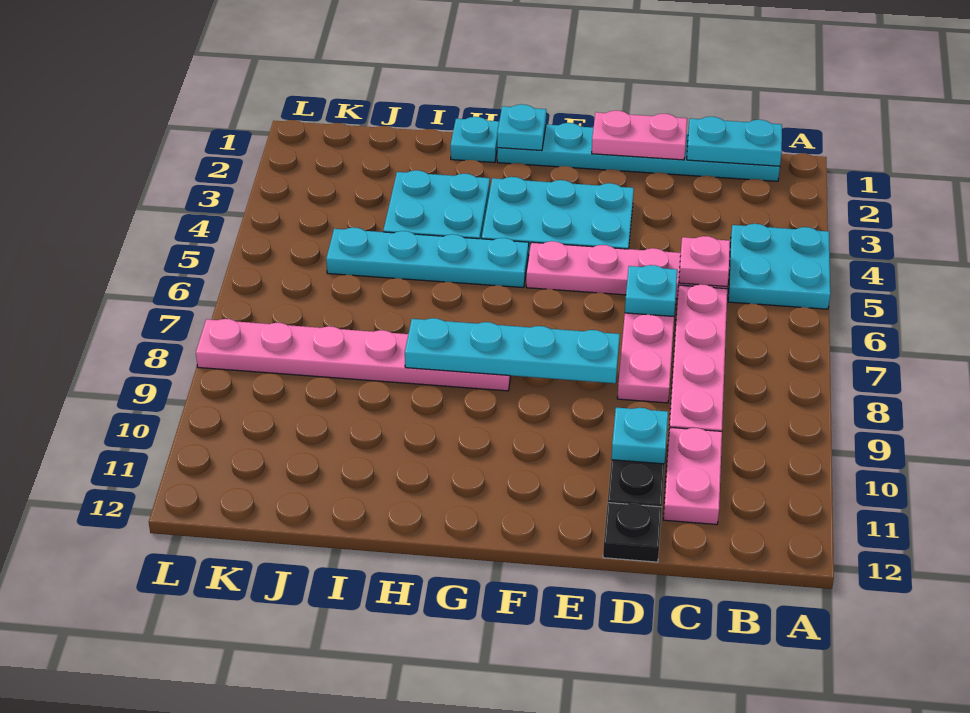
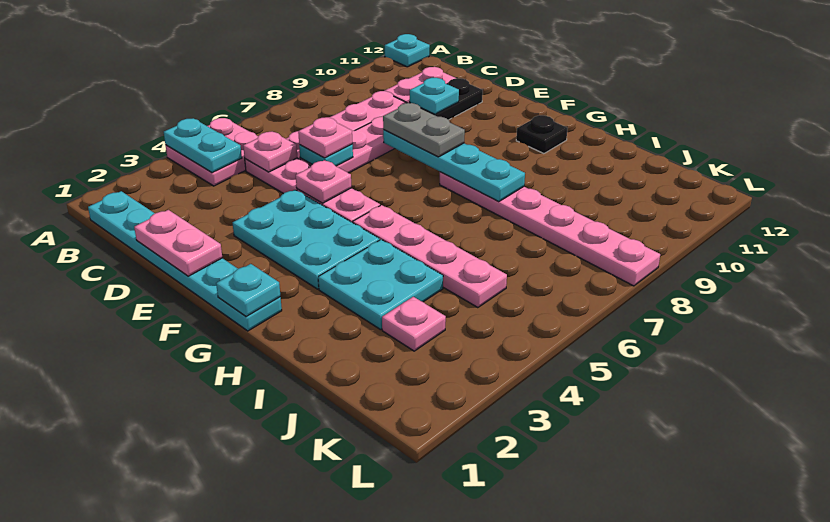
cyan 2x2 plate [728,224,830,309] -> pink 2x2 plate [166,118,258,186]
cyan 1x2 plate [687,117,782,166] -> cyan 1x2 plate moved to [164,119,242,173]
none -> pink 1x1 plate [298,117,353,158]
black 1x1 plate [603,503,662,562] -> black 1x1 plate moved to [516,115,568,154]
none -> pink 1x1 plate [296,160,351,203]
none -> grey 1x2 plate [383,103,465,157]
cyan 1x4 plate [326,228,529,288] -> pink 1x4 plate [353,205,507,308]
cyan 1x1 plate [450,117,499,163] -> cyan 1x1 plate moved to [385,34,430,67]
none -> pink 1x1 plate [382,297,446,351]

